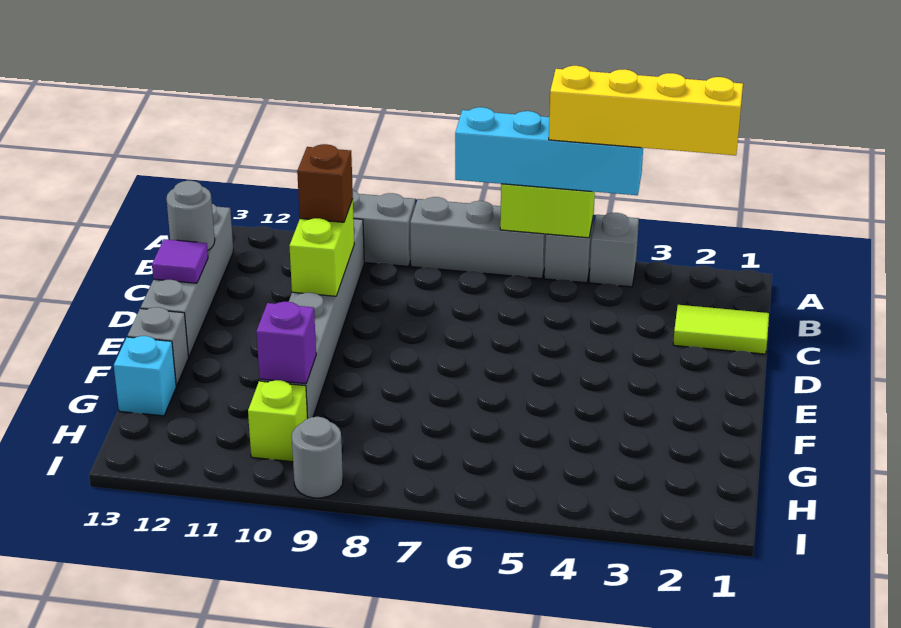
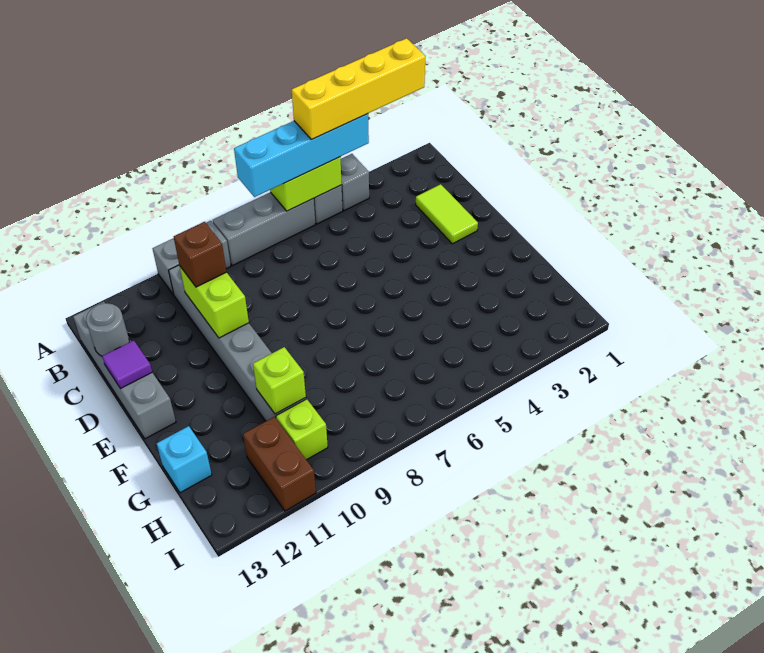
lime 1x2 tile [673,305,769,354] -> lime 1x2 tile turned to [416,184,478,244]
grey 1x1 brick [127,307,188,386] -> none
purple 1x1 brick [256,302,316,384] -> lime 1x1 brick [253,347,306,414]
none -> brown 1x2 brick [243,417,316,511]
grey 1x1 round brick [292,417,343,498] -> none

